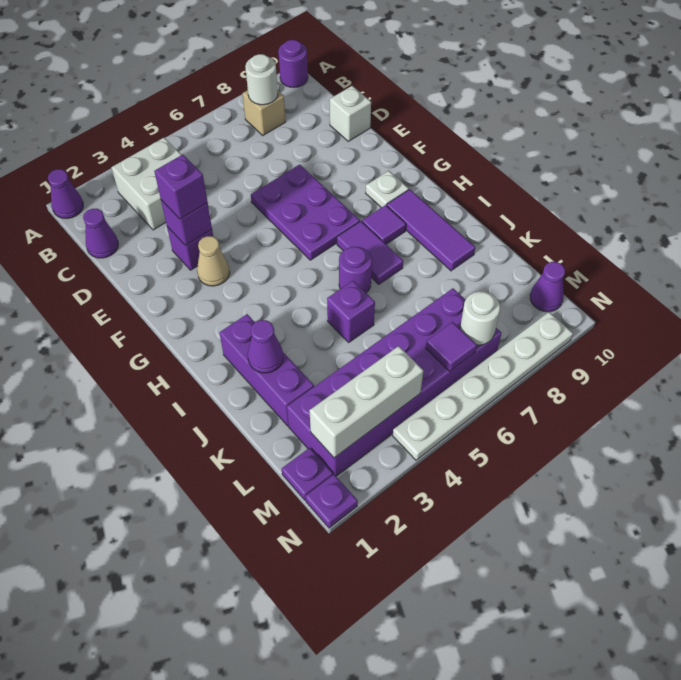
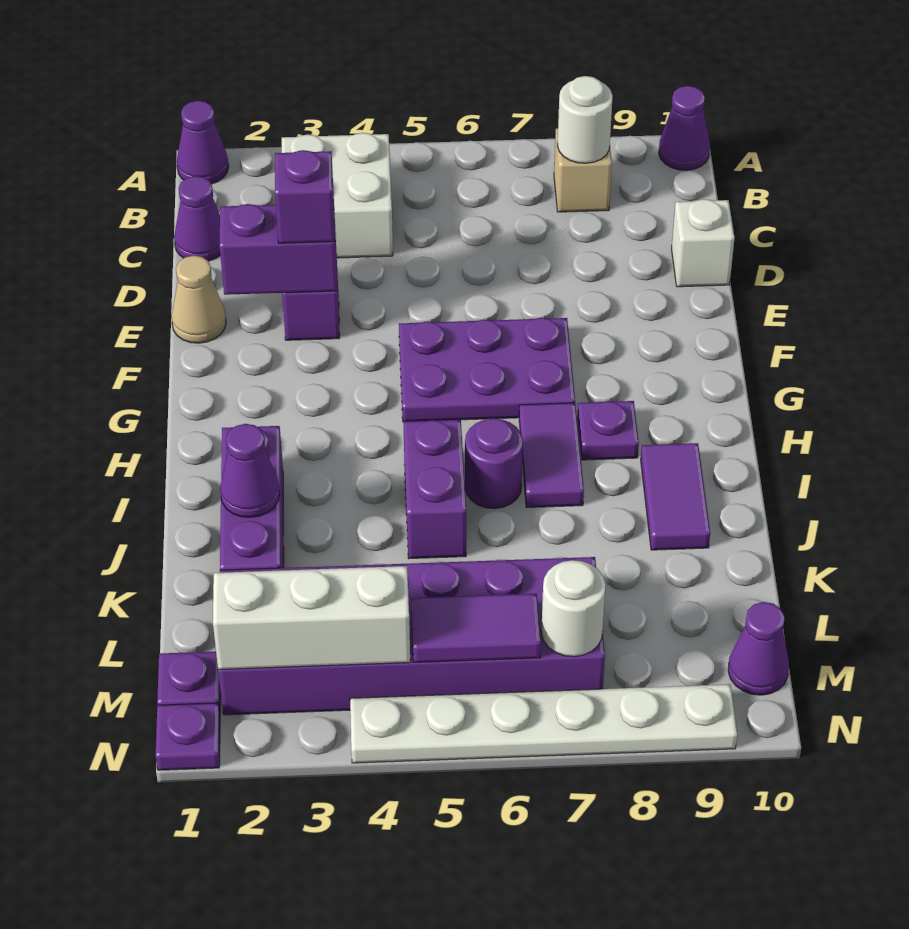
purple 1x1 round brick [278,40,308,88] -> purple 1x1 cone [659,86,710,170]
purple 1x1 brick [161,200,212,246] -> purple 1x2 brick [220,204,337,295]
purple 2x3 plate [251,165,360,260] -> purple 2x3 plate turned to [399,318,575,422]
tan 1x1 cone [197,236,230,286] -> tan 1x1 cone moved to [171,256,226,343]
white 1x1 plate [366,171,409,208] -> none
purple 1x1 tile [362,205,406,244] -> purple 1x1 plate [577,401,639,460]
purple 1x3 tile [387,189,475,271] -> purple 1x2 tile [641,443,710,550]
purple 1x1 brick [327,281,375,342] -> purple 1x2 brick [403,420,466,559]
purple 1x1 tile [426,322,477,371] -> purple 1x2 tile [411,594,541,662]

